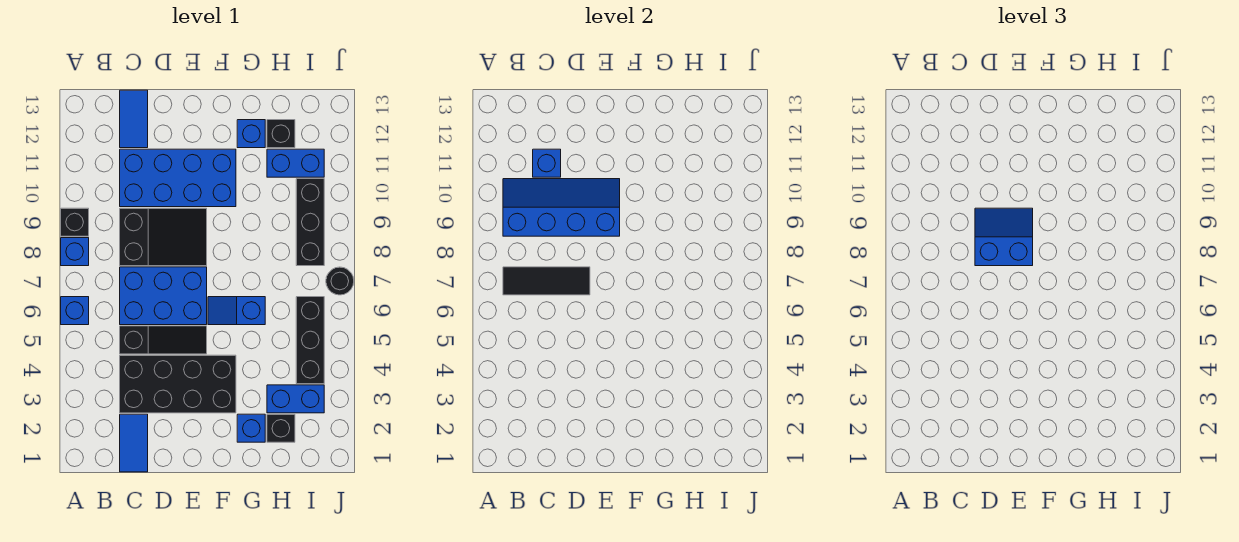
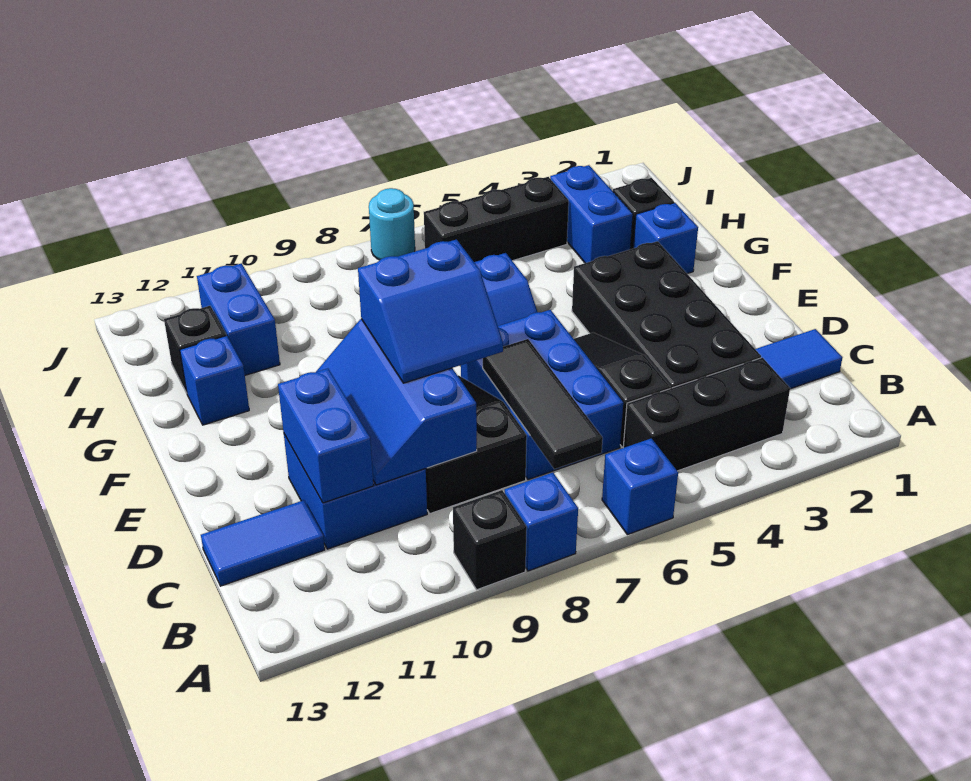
blue 2x4 slope [503,179,620,236] -> blue 2x3 slope [316,319,477,485]
blue 2x4 brick [120,149,236,207] -> blue 2x2 brick [284,434,427,549]
blue 1x1 brick [533,149,561,177] -> blue 1x2 brick [278,369,373,503]
blue 2x2 slope [975,208,1033,266] -> blue 2x2 slope turned to [358,239,503,383]
black 1x3 brick [296,179,324,266] -> black 1x3 brick moved to [623,358,790,471]
black 1x1 round brick [326,267,354,295] -> cyan 1x1 round brick [369,188,415,260]

